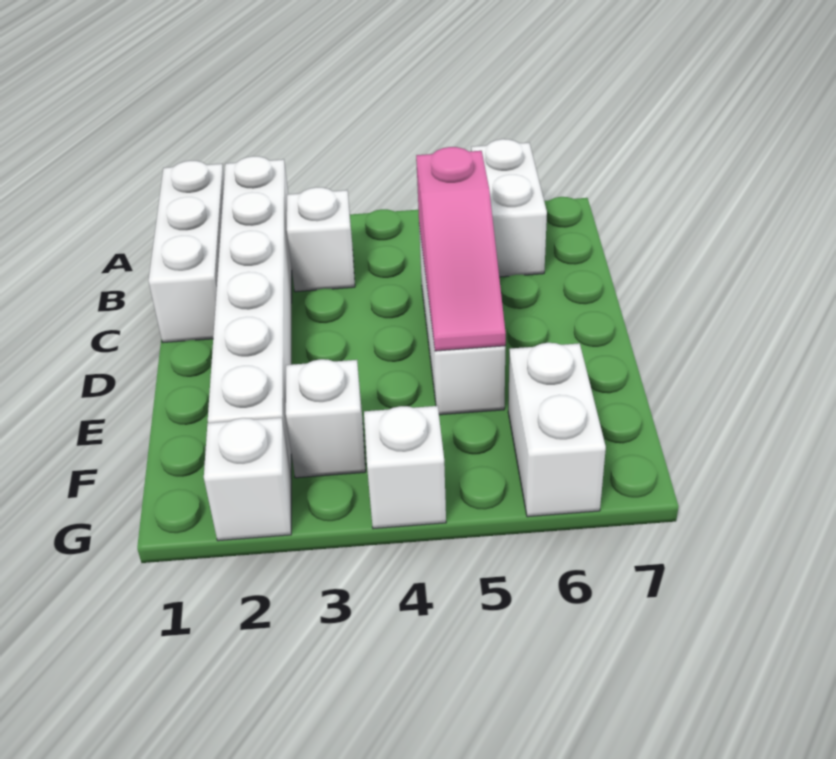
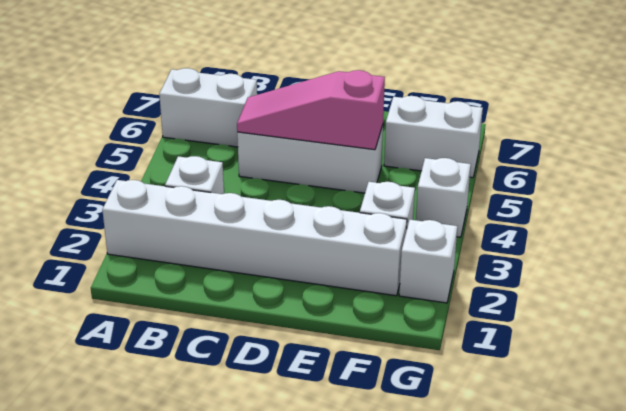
white 1x3 brick [148,161,224,342] -> none
pink 1x3 slope [416,147,506,351] -> pink 1x3 slope turned to [237,70,385,150]

